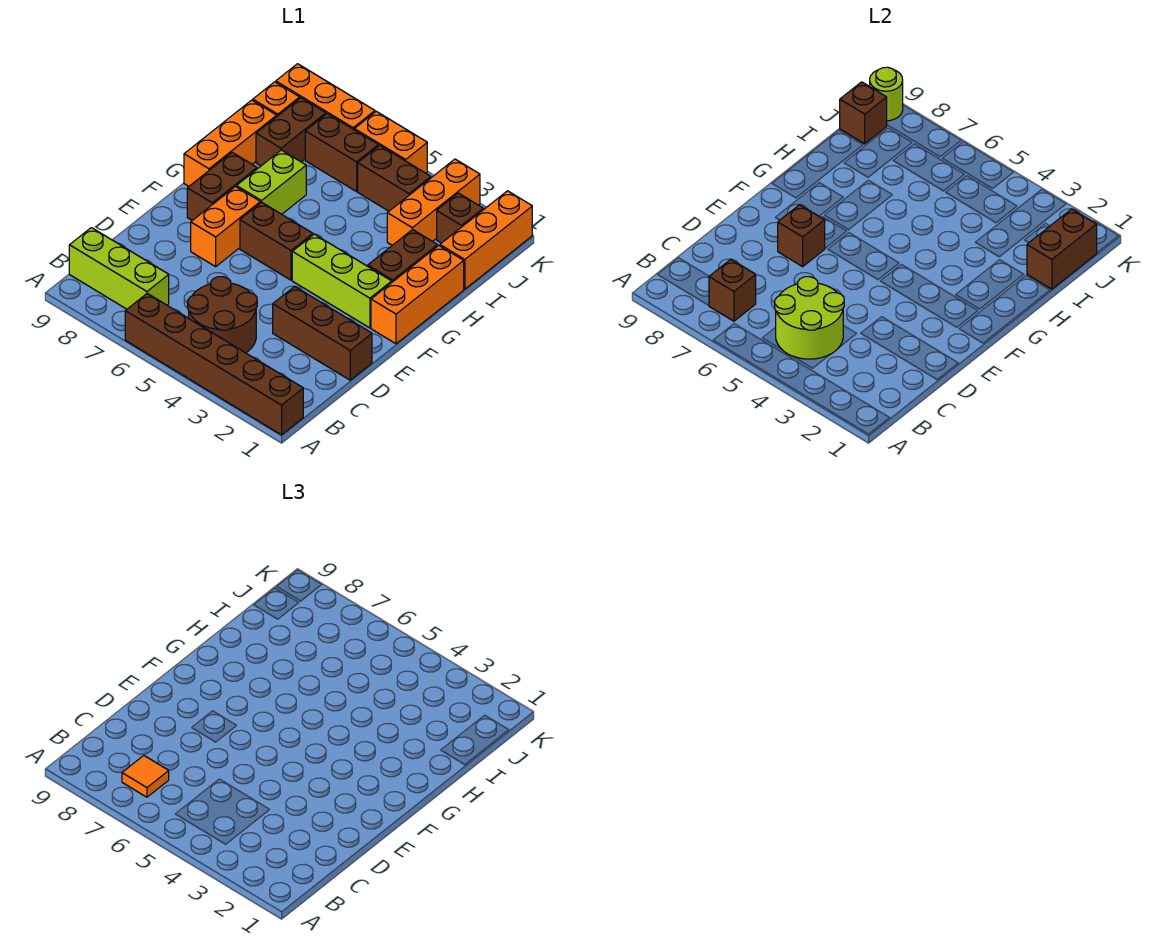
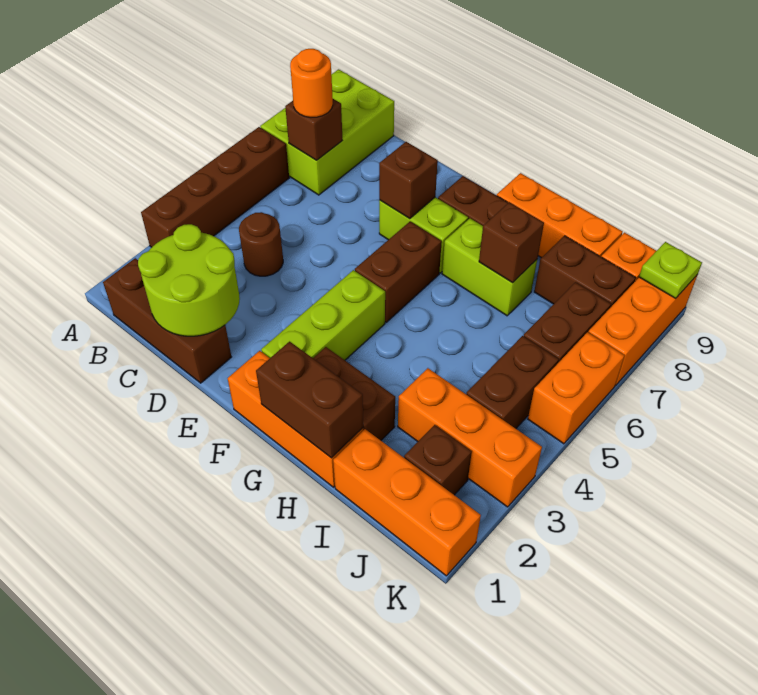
brown 1x6 brick [125,294,303,435] -> brown 1x4 brick [141,127,289,247]
brown 2x2 round brick [188,277,257,353] -> brown 1x1 round brick [239,212,283,276]
lime 2x2 round brick [775,277,844,359] -> lime 2x2 round brick moved to [138,224,240,336]
lime 1x3 brick [69,228,169,309] -> lime 2x3 brick [260,69,394,195]
orange 1x1 tile [122,756,169,797] -> orange 1x1 round brick [290,49,333,117]
brown 1x3 brick [273,286,372,380] -> brown 1x3 brick turned to [103,258,231,383]
orange 1x2 brick [191,187,260,267] -> lime 1x2 brick [379,197,468,273]
brown 1x2 brick [1027,209,1097,289] -> brown 1x2 brick moved to [256,342,363,458]
brown 1x1 brick [840,82,887,144] -> brown 1x1 brick moved to [479,202,544,283]
lime 1x1 round brick [870,67,903,121] -> lime 1x1 plate [639,242,702,299]

